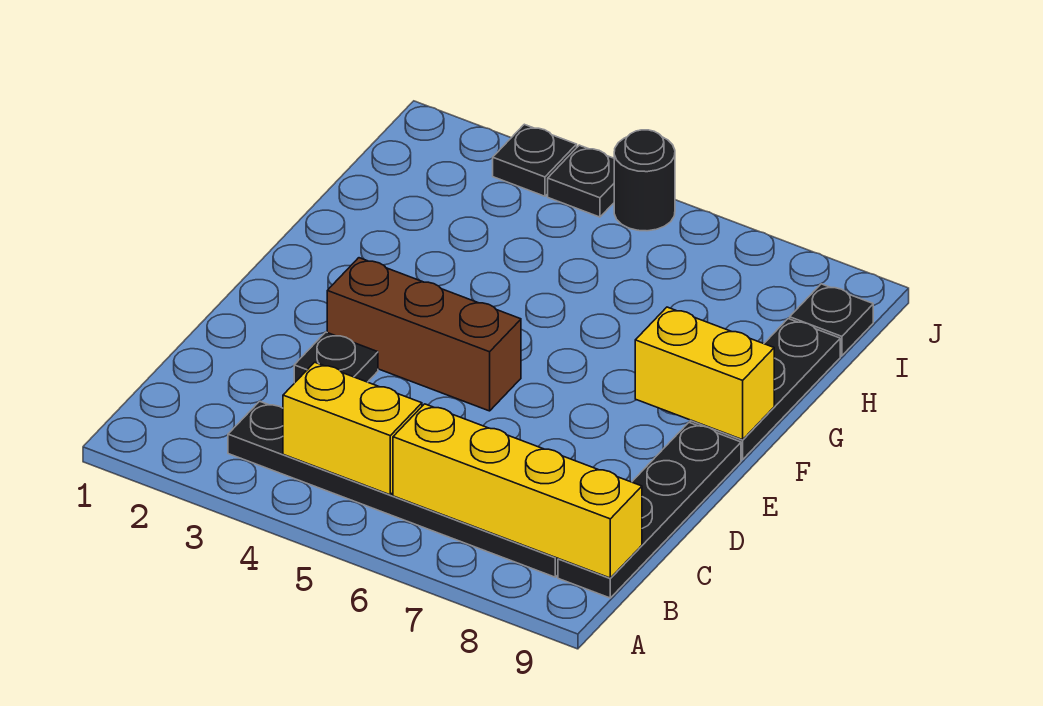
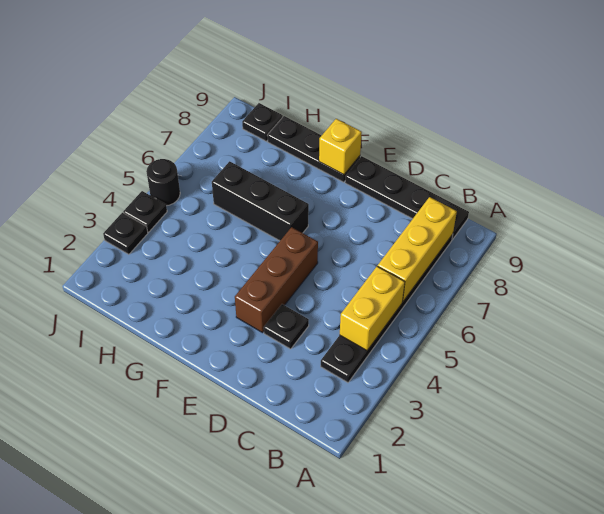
yellow 1x4 brick [393,404,642,578] -> yellow 1x3 brick [378,197,457,301]
none -> black 1x3 brick [212,161,309,241]
yellow 1x2 brick [635,307,774,440] -> yellow 1x1 brick [319,119,362,175]

